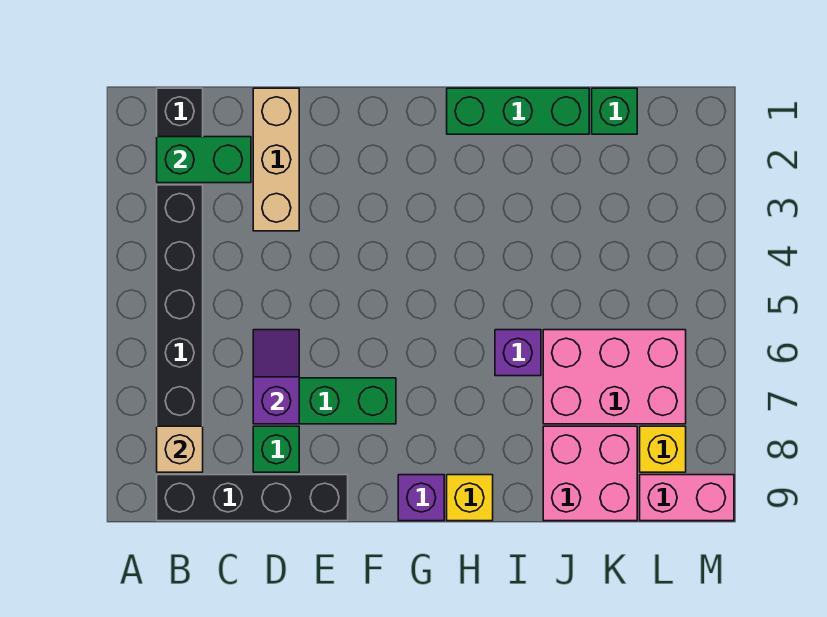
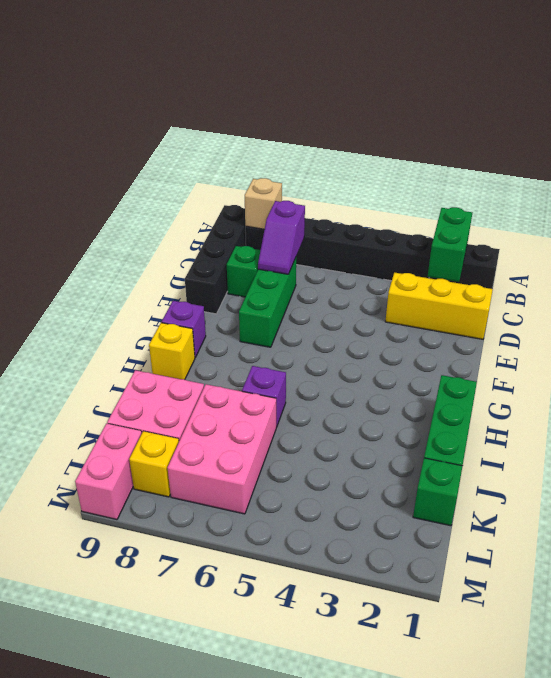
tan 1x3 brick [253,88,299,231] -> yellow 1x3 brick [385,273,493,339]
purple 1x2 slope [253,330,299,424] -> purple 1x2 slope turned to [258,201,305,274]

